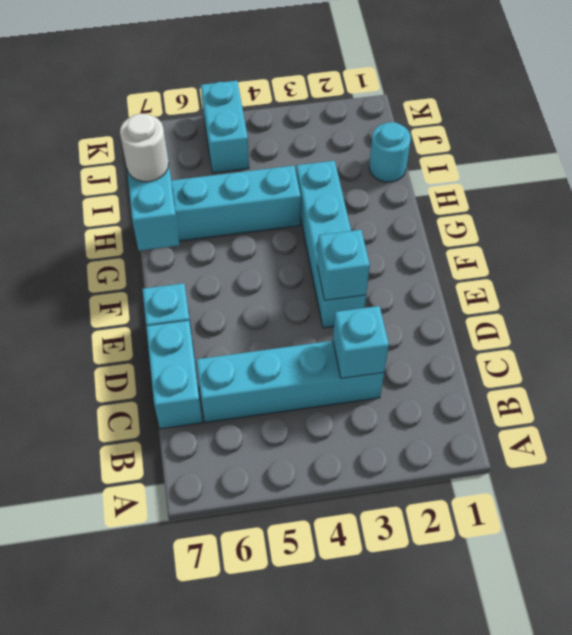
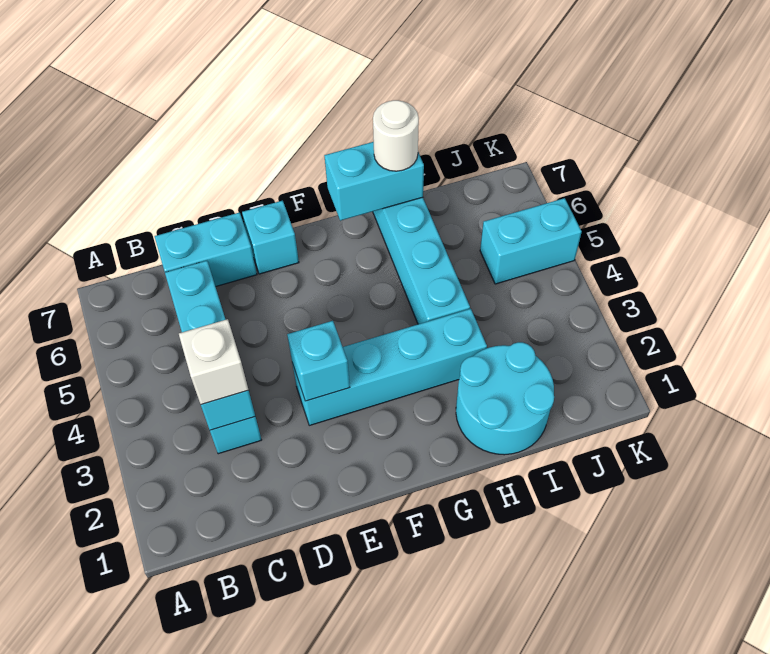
none -> white 1x1 brick [179,319,248,404]
cyan 1x1 round brick [369,122,411,182] -> cyan 2x2 round brick [456,342,554,455]

